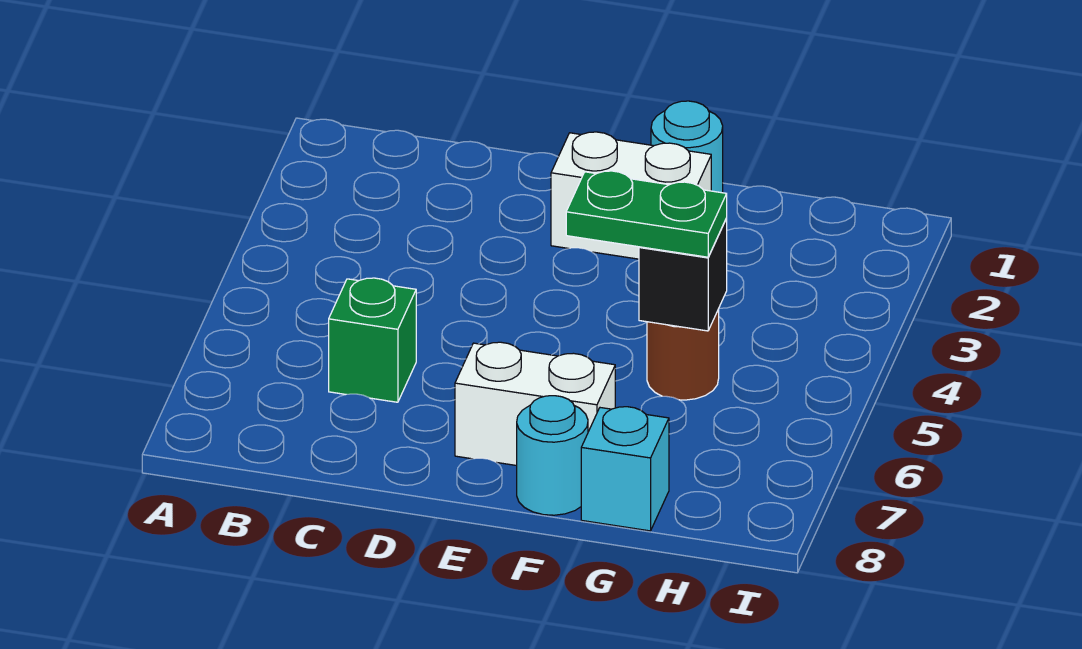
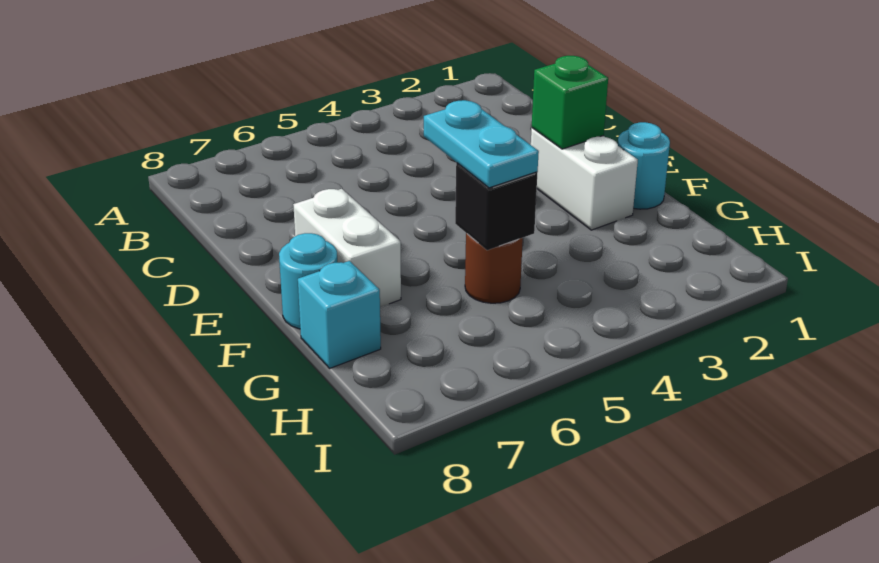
green 1x1 brick [329,278,416,402] -> green 1x1 brick moved to [532,56,608,149]
green 1x2 plate [566,171,727,257] -> cyan 1x2 plate [424,100,539,188]

